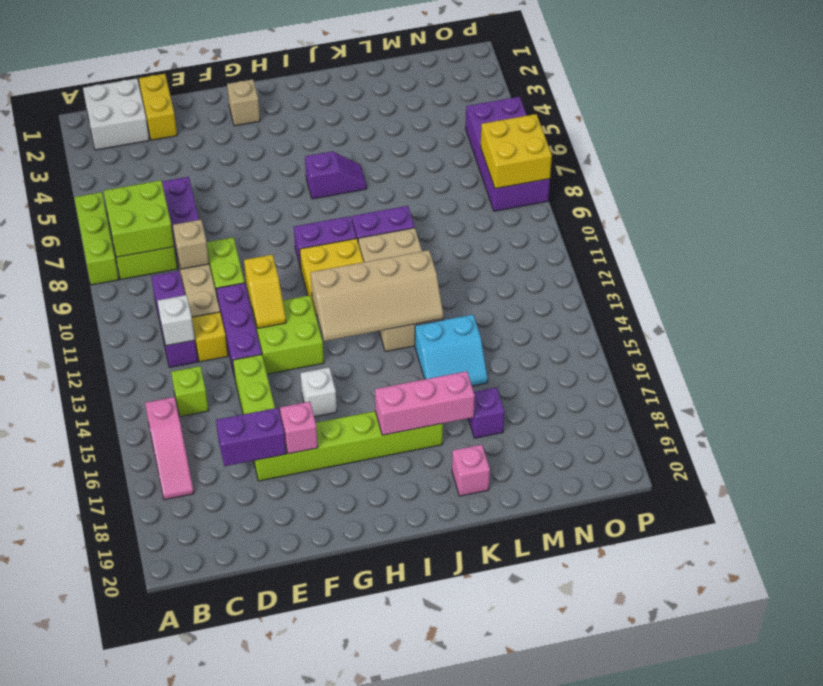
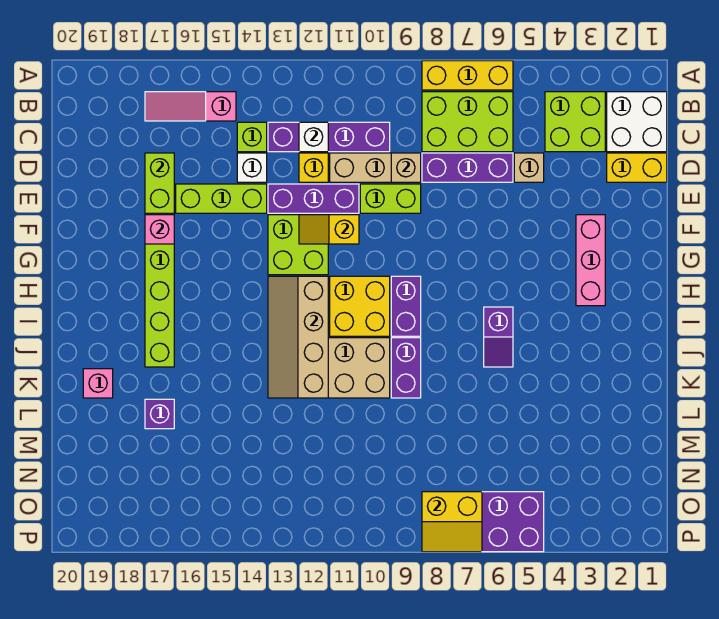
lime 1x3 brick [74,192,119,285] -> yellow 1x3 brick [422,61,513,90]
lime 2x2 brick [104,180,174,257] -> lime 2x2 brick moved to [545,92,605,152]
purple 1x3 brick [151,271,198,368] -> purple 1x4 brick [268,122,390,152]
purple 1x2 brick [216,408,286,466] -> lime 1x2 brick [145,153,174,213]
tan 1x1 brick [227,79,260,126] -> tan 1x1 brick moved to [514,153,544,182]
white 1x1 brick [300,367,337,417] -> white 1x1 brick moved to [237,153,267,182]
pink 1x3 brick [375,371,475,435] -> pink 1x3 brick moved to [576,215,605,306]
cyan 2x2 slope [415,315,488,386] -> none
yellow 2x2 brick [481,114,552,189] -> yellow 2x2 slope [422,492,482,552]

